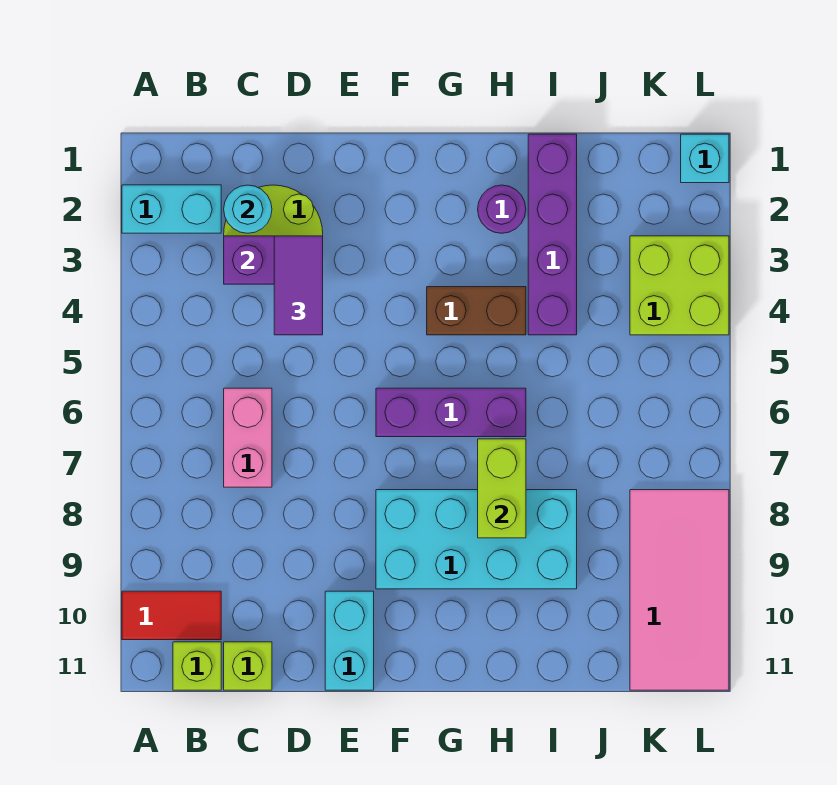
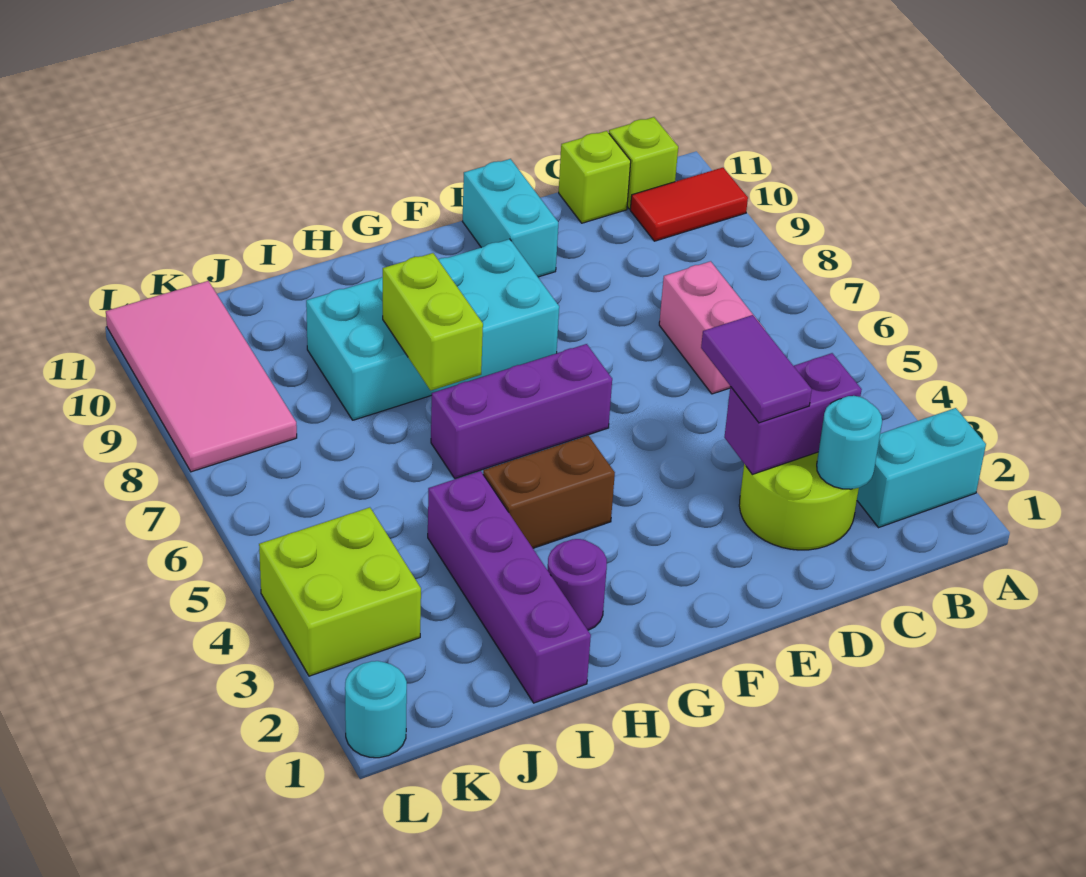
cyan 1x1 brick [681,134,729,183] -> cyan 1x1 round brick [345,661,407,758]

